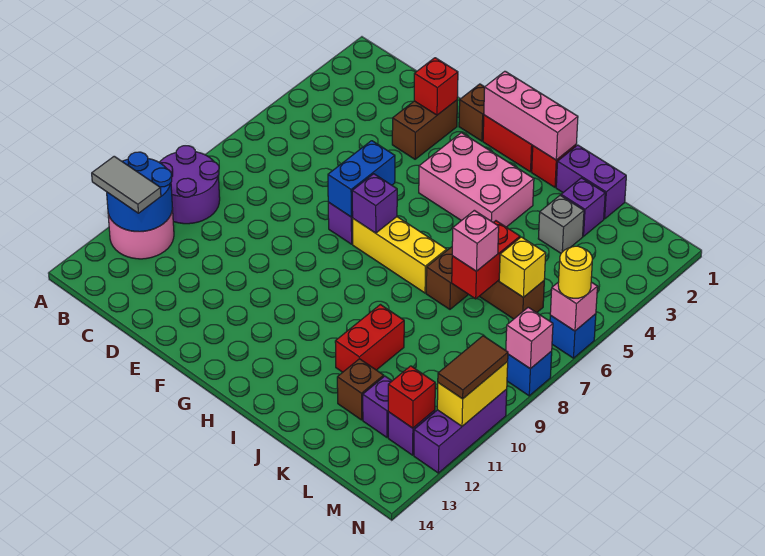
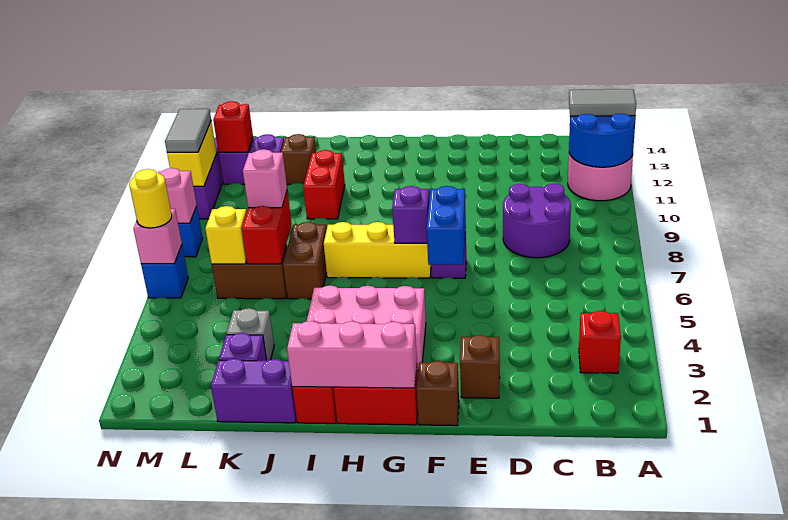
purple 2x2 round brick [159,146,220,224] -> purple 2x2 round brick moved to [503,184,571,258]
brown 1x2 brick [392,100,457,159] -> brown 1x1 brick [460,335,500,398]
red 1x1 brick [414,58,458,115] -> red 1x1 brick moved to [579,311,621,373]
brown 1x2 tile [438,336,508,399] -> grey 1x2 tile [165,109,211,152]

